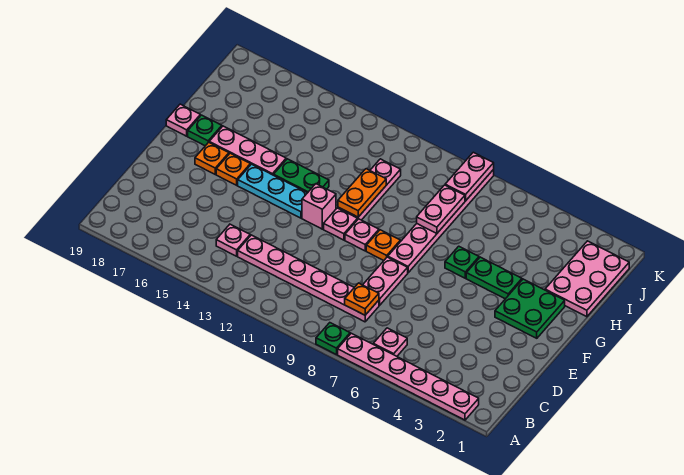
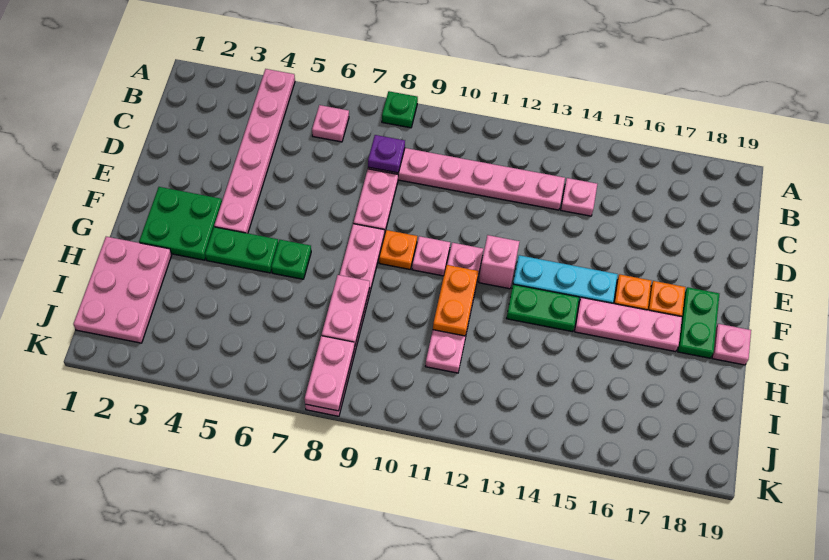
pink 1x6 plate [338,333,479,420] -> pink 1x6 plate turned to [214,69,295,233]
orange 1x1 plate [345,283,379,315] -> purple 1x1 plate [368,135,405,173]
green 1x1 plate [188,115,222,146] -> green 1x2 plate [678,287,719,358]

